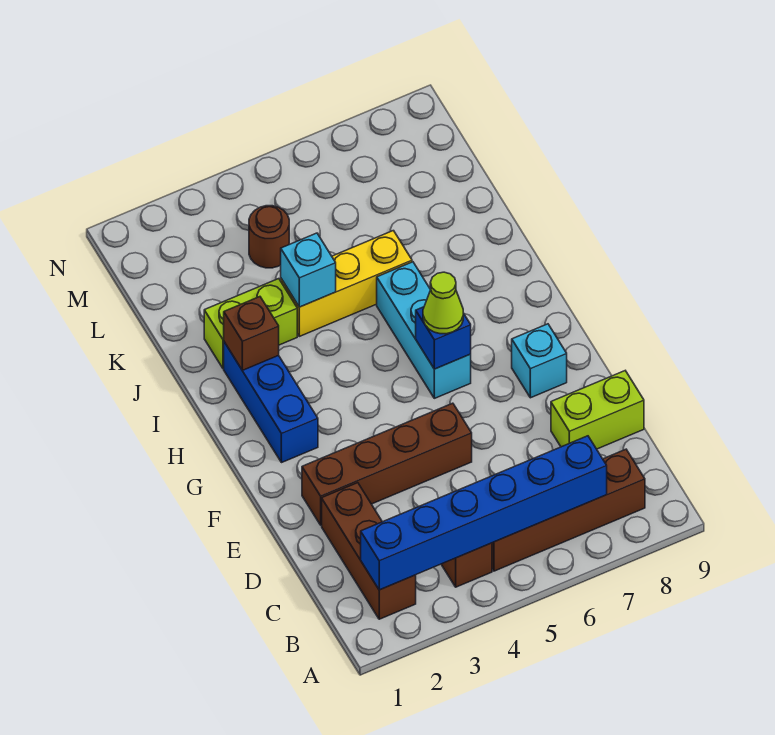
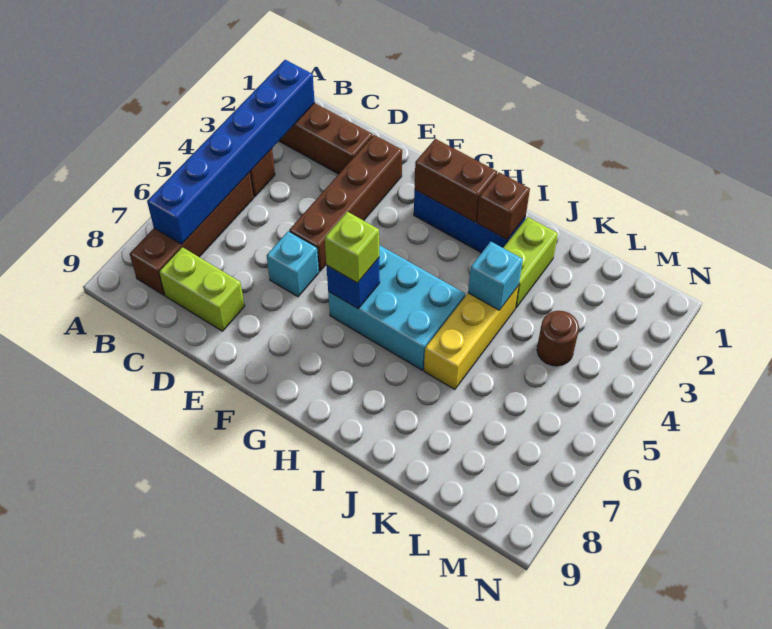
lime 1x2 brick [551,371,644,449] -> lime 1x2 brick turned to [159,247,245,331]
cyan 1x1 brick [512,324,567,398] -> cyan 1x1 brick moved to [267,231,319,297]
none -> brown 1x2 brick [415,139,497,222]
cyan 1x3 brick [377,262,471,398] -> cyan 2x3 brick [328,245,465,370]
lime 1x1 cone [423,272,463,334] -> lime 1x1 brick [325,212,379,283]

